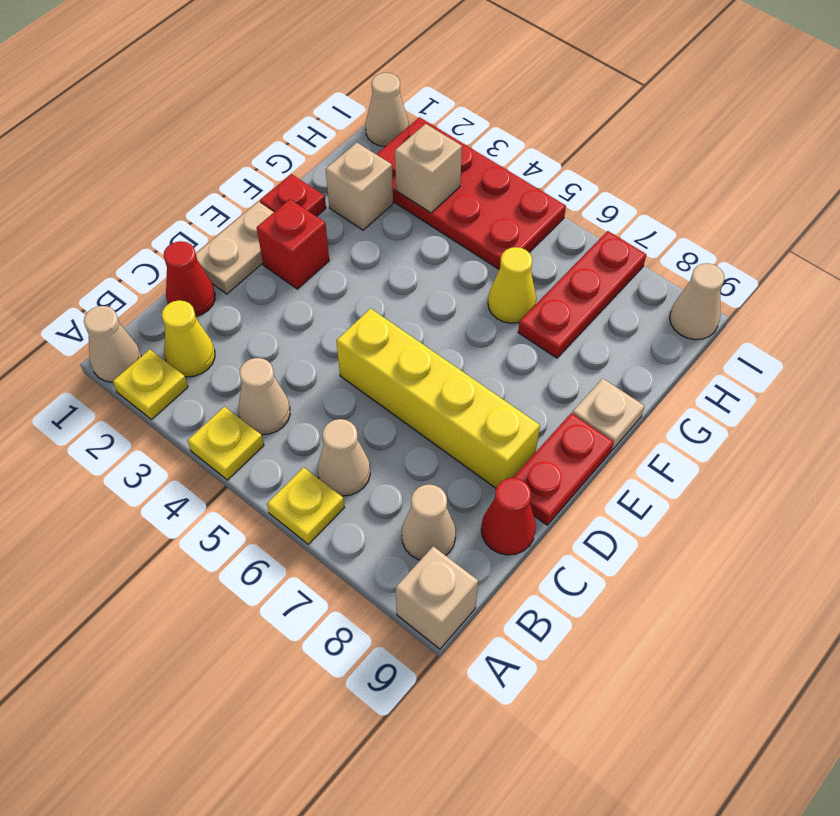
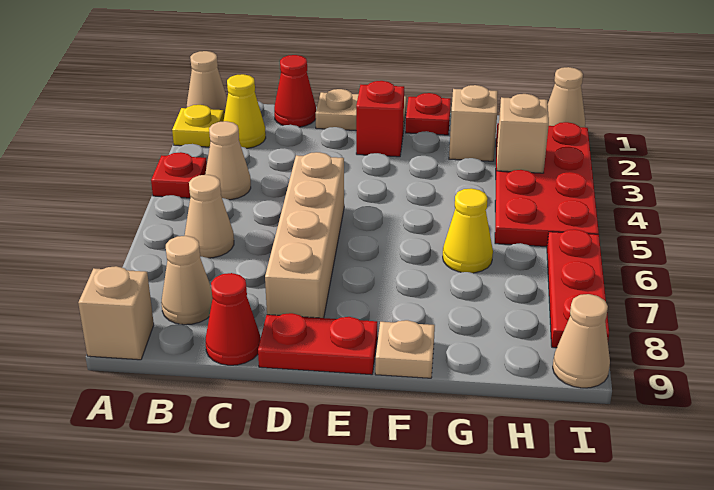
yellow 1x1 plate [187,407,264,480] -> red 1x1 plate [151,152,207,198]
yellow 1x1 plate [267,467,344,544] -> none
yellow 1x4 brick [336,308,540,488] -> tan 1x4 brick [265,152,344,318]
red 1x3 plate [518,231,646,358] -> red 1x3 plate turned to [547,229,609,348]

